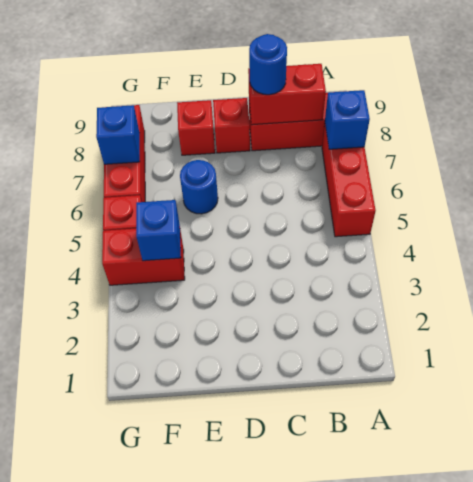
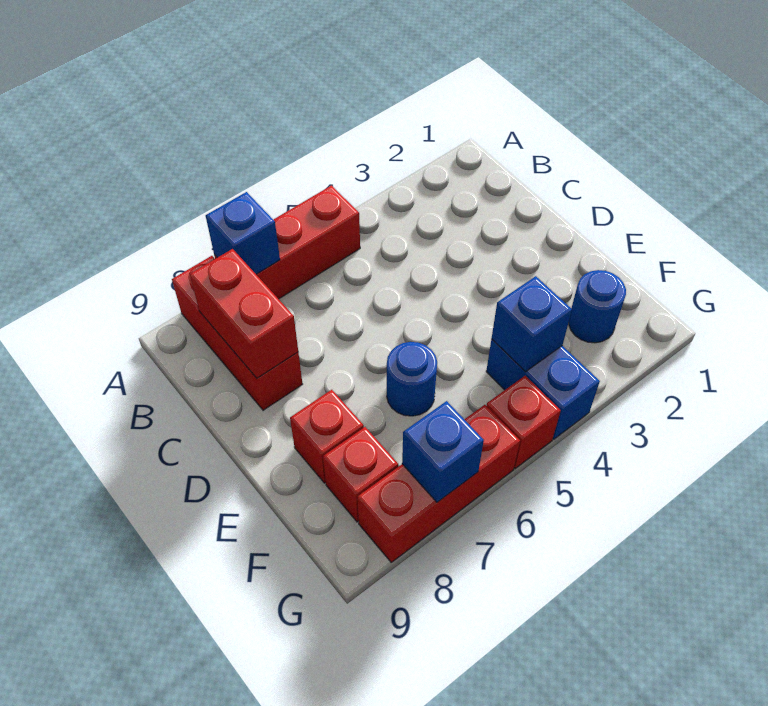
blue 1x1 round brick [249,34,287,95] -> blue 1x1 round brick moved to [569,270,626,343]
red 1x1 brick [213,98,250,153] -> red 1x1 brick moved to [323,427,398,522]
red 1x2 brick [102,229,185,285] -> blue 1x2 brick [486,339,600,439]

